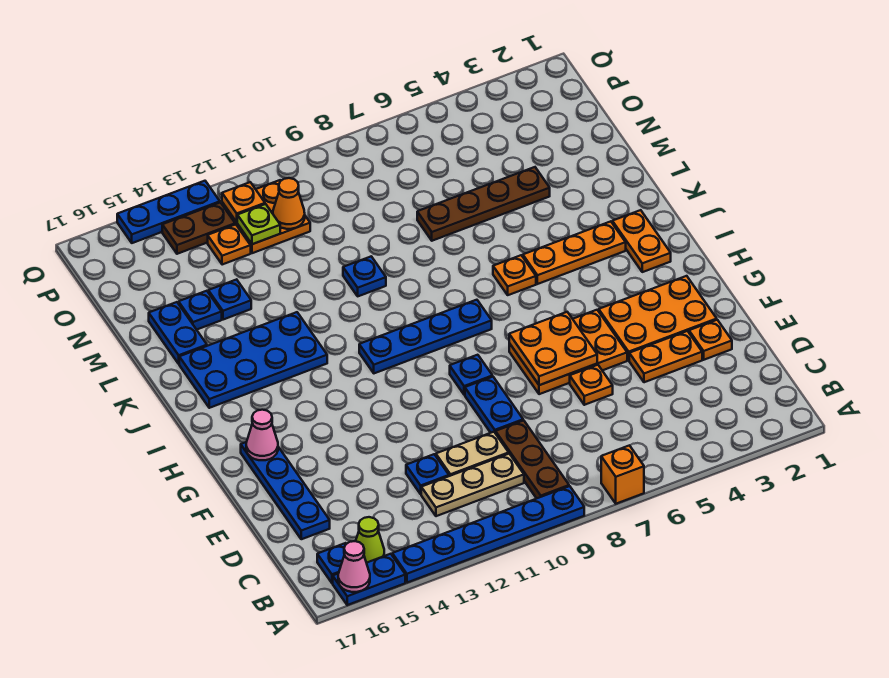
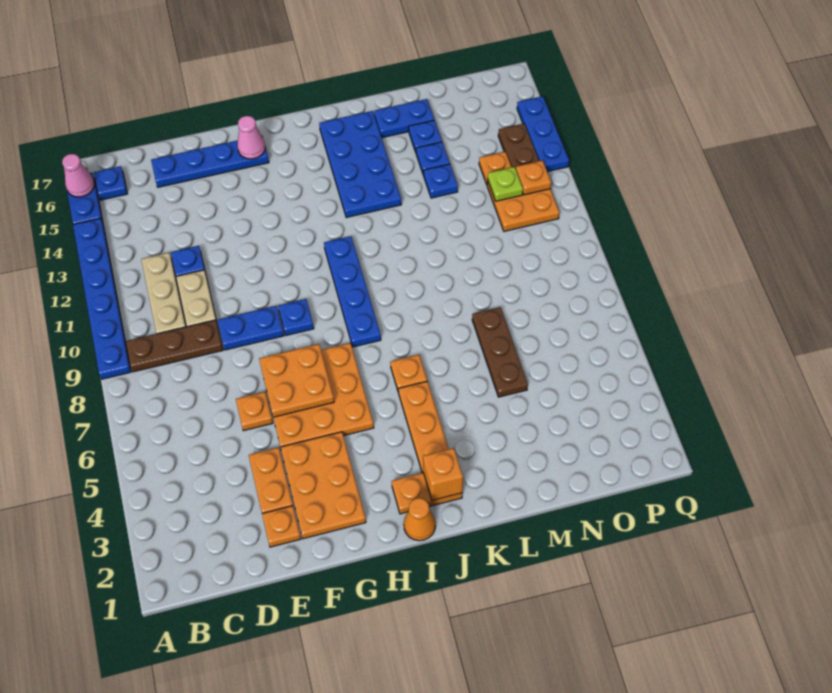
orange 1x1 brick [601,445,644,504] -> orange 1x1 brick moved to [423,448,463,500]
lime 1x1 cone [356,517,384,563] -> none
orange 2x3 plate [509,310,627,394] -> orange 3x3 plate [273,343,374,447]
blue 1x1 plate [343,256,386,296] -> blue 1x1 plate moved to [424,164,458,198]
brown 1x4 plate [417,167,550,241] -> brown 1x3 plate [472,307,528,397]
orange 1x1 cone [273,178,305,229] -> orange 1x1 cone moved to [404,498,436,541]

